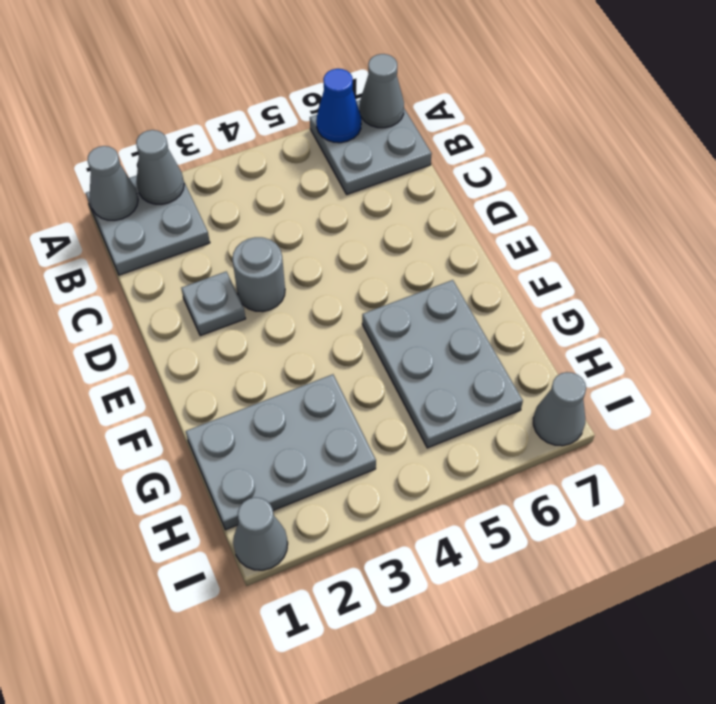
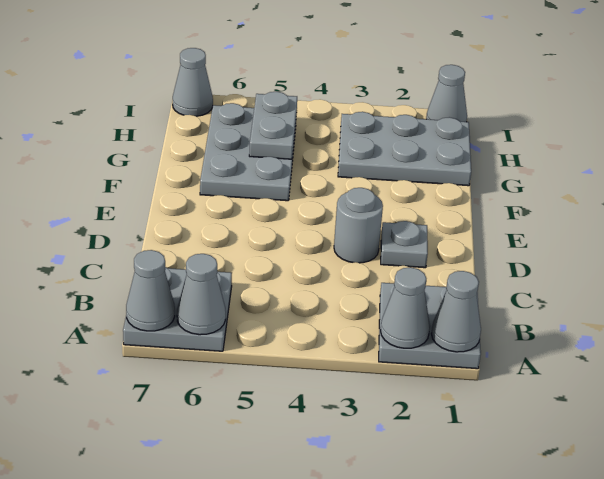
blue 1x1 cone [316,69,361,143] -> grey 1x1 cone [177,254,226,335]
none -> grey 1x2 plate [249,92,297,159]

